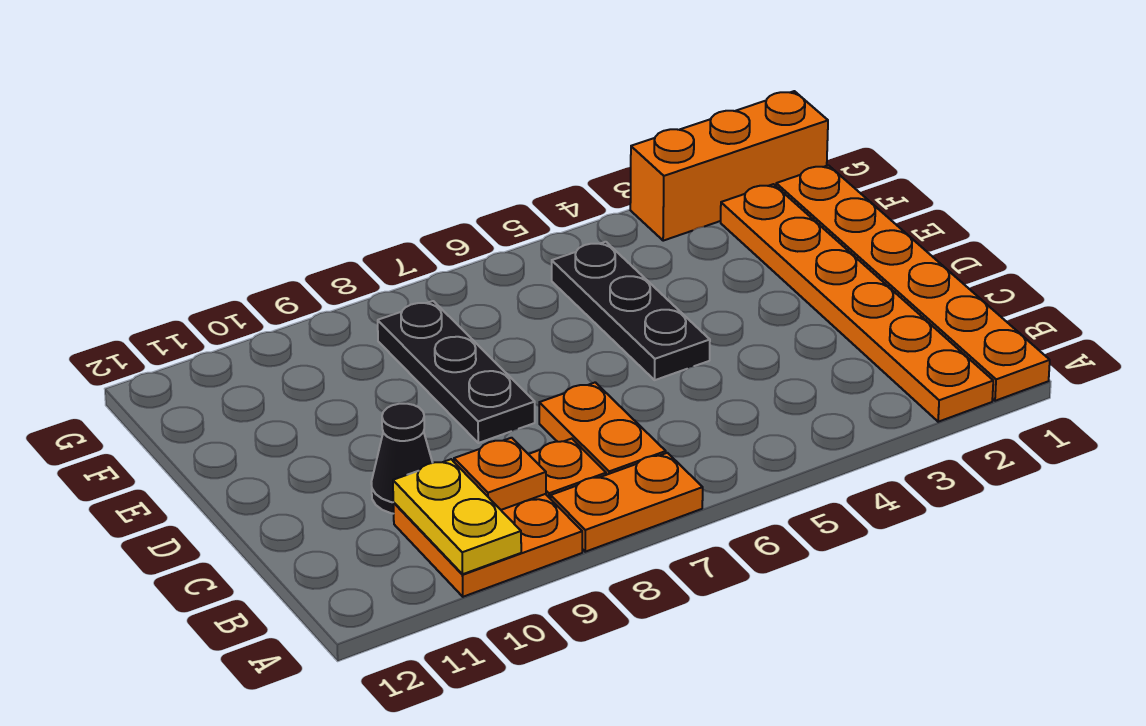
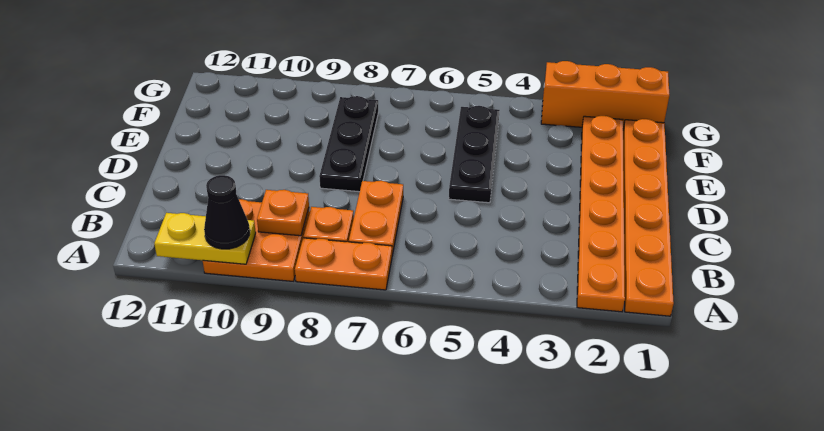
yellow 1x2 plate [393,459,521,574] -> yellow 1x2 plate turned to [154,212,256,264]
black 1x1 cone [371,404,432,514] -> black 1x1 cone moved to [204,175,250,249]

